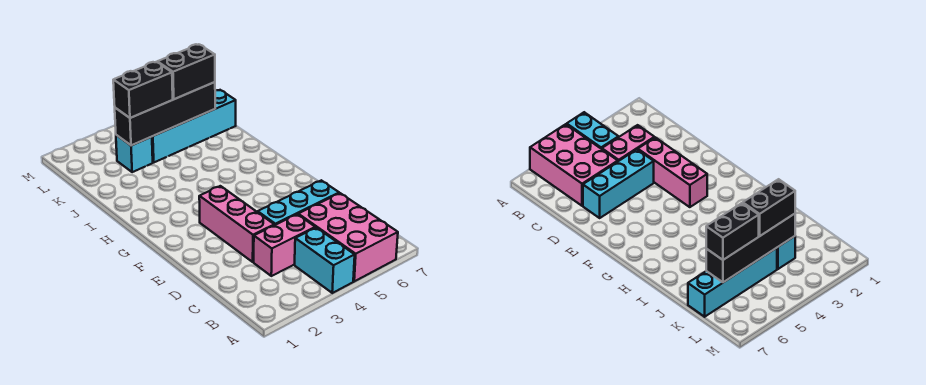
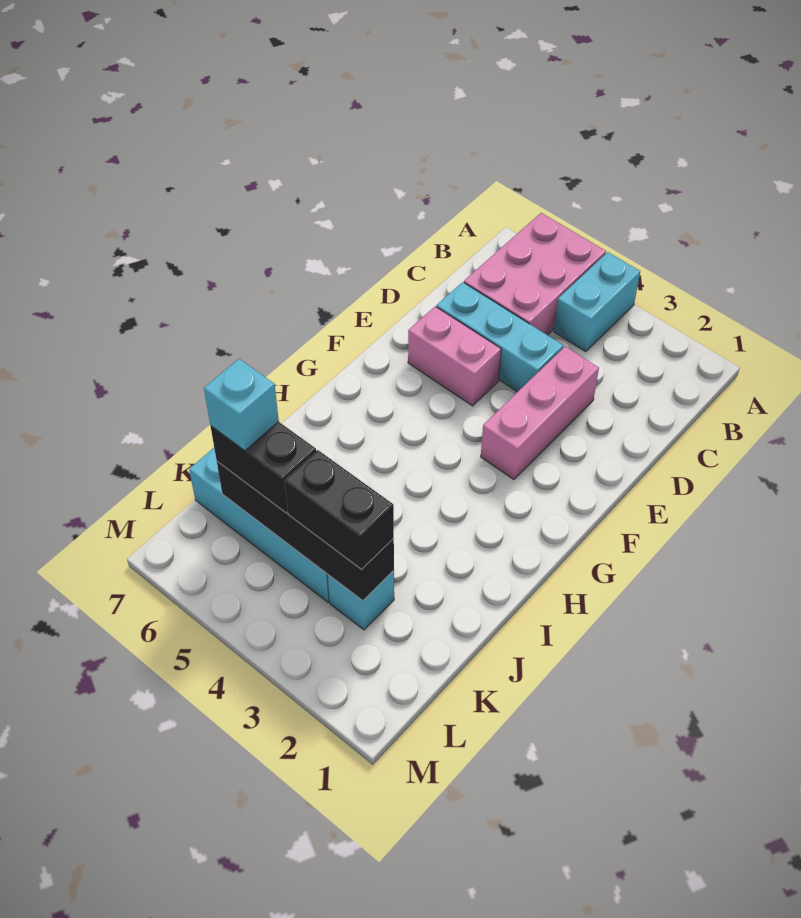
pink 1x2 brick [254,214,315,276] -> pink 1x2 brick moved to [408,306,501,406]
none -> cyan 1x1 brick [204,359,279,451]

